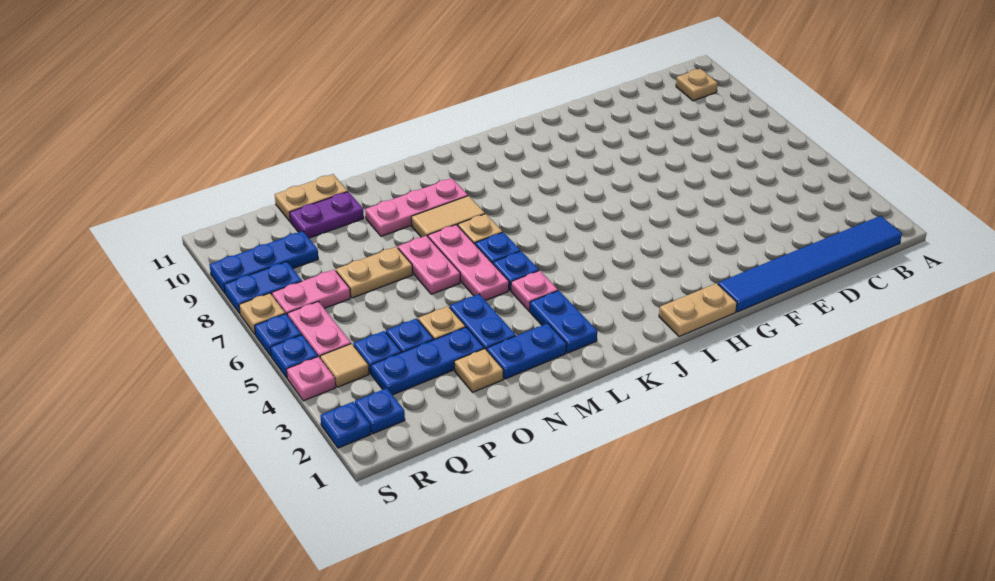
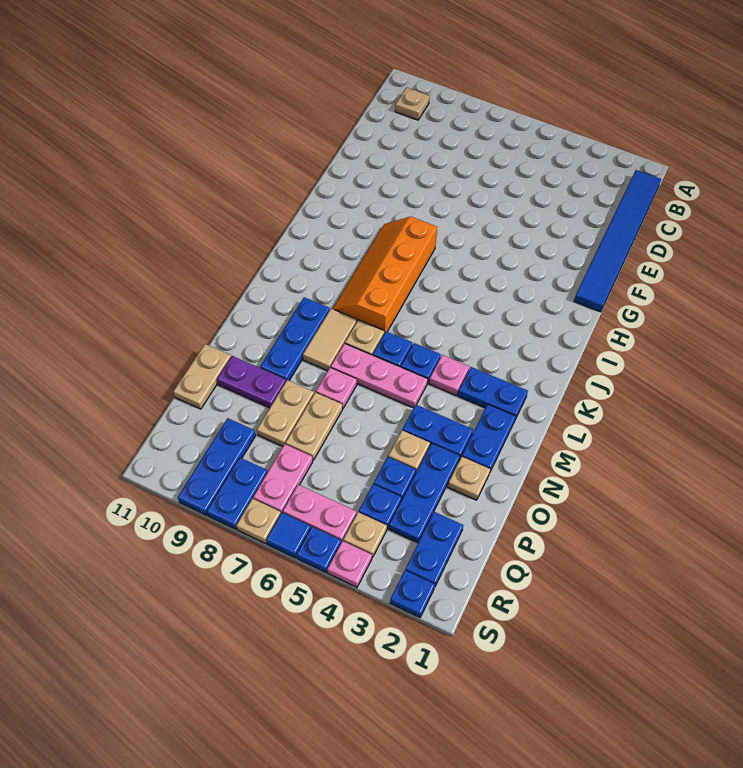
tan 1x2 plate [659,283,737,337] -> tan 1x2 plate moved to [257,380,314,446]
none -> orange 2x4 slope [333,217,437,333]
pink 1x3 plate [365,178,468,236] -> blue 1x3 plate [260,297,330,381]
pink 1x2 plate [398,236,460,294] -> pink 1x1 plate [316,368,357,408]
purple 1x2 plate [289,192,364,238] -> purple 1x2 plate turned to [217,356,286,408]
blue 1x1 plate [355,388,405,434] -> blue 1x2 plate [405,512,463,586]
tan 1x1 tile [320,344,369,387] -> tan 1x1 plate [343,512,387,558]
blue 1x1 plate [255,314,301,356] -> blue 1x1 tile [266,513,311,558]

